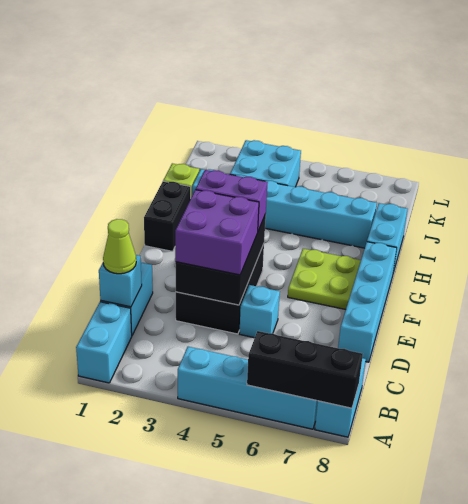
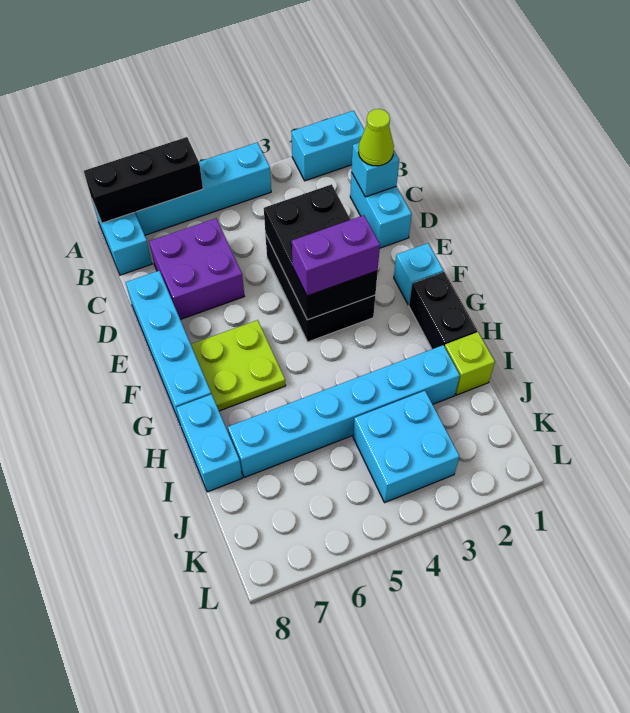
cyan 1x2 brick [76,302,132,383] -> cyan 1x2 brick turned to [292,111,365,181]
purple 2x2 brick [175,190,259,275] -> purple 2x2 brick moved to [149,218,244,320]
cyan 1x1 brick [239,285,280,338] -> cyan 1x1 brick moved to [394,243,444,305]

